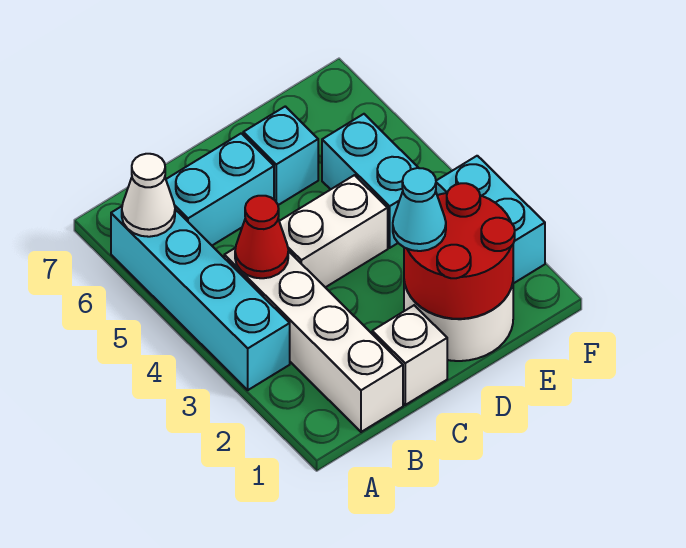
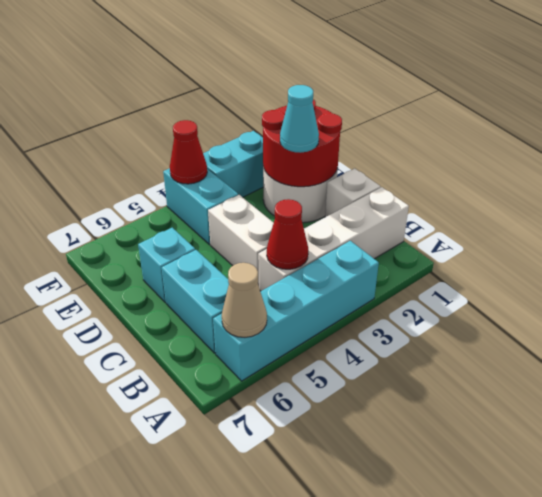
white 1x1 cone [122,154,175,237] -> tan 1x1 cone [222,263,267,337]
cyan 1x2 brick [322,114,418,248] -> cyan 1x2 brick turned to [163,168,238,245]
none -> red 1x1 cone [170,120,207,184]

